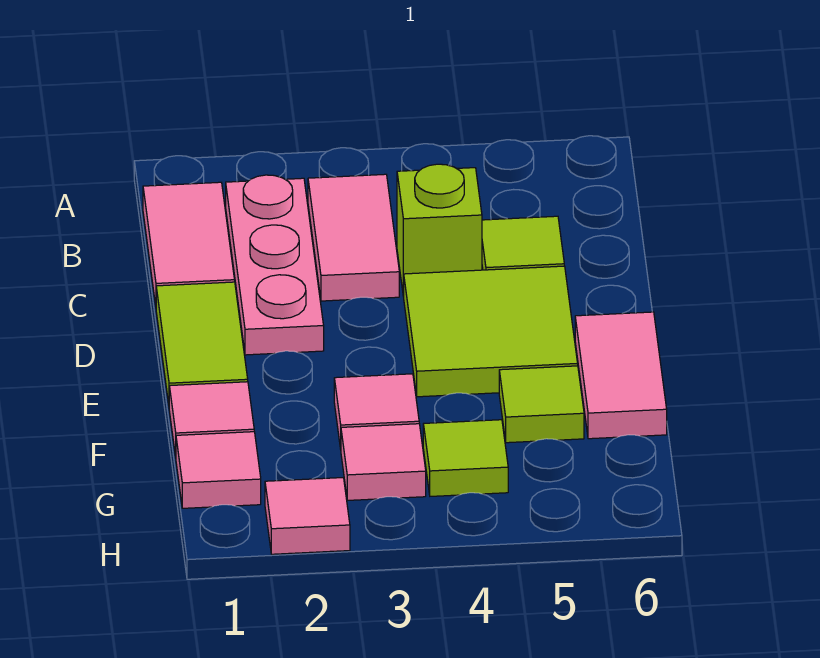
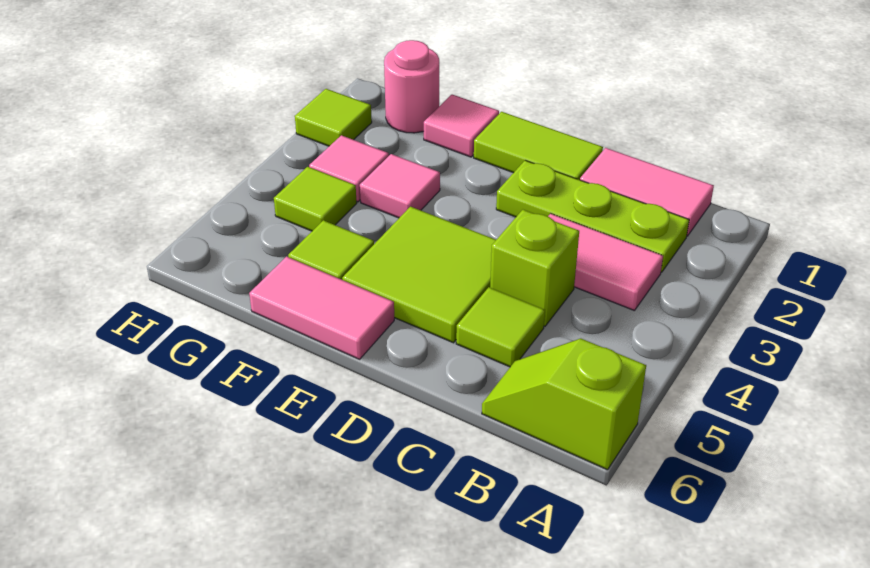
none -> lime 1x2 slope [482,339,646,470]
pink 1x3 plate [226,175,324,355] -> lime 1x3 plate [496,160,689,272]
pink 1x1 tile [176,432,261,508] -> pink 1x1 round brick [384,40,439,133]
pink 1x1 tile [265,478,350,554] -> lime 1x1 tile [295,89,372,146]

